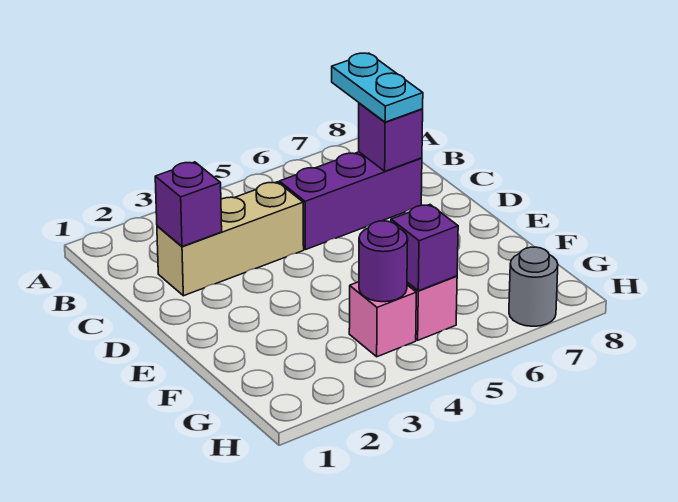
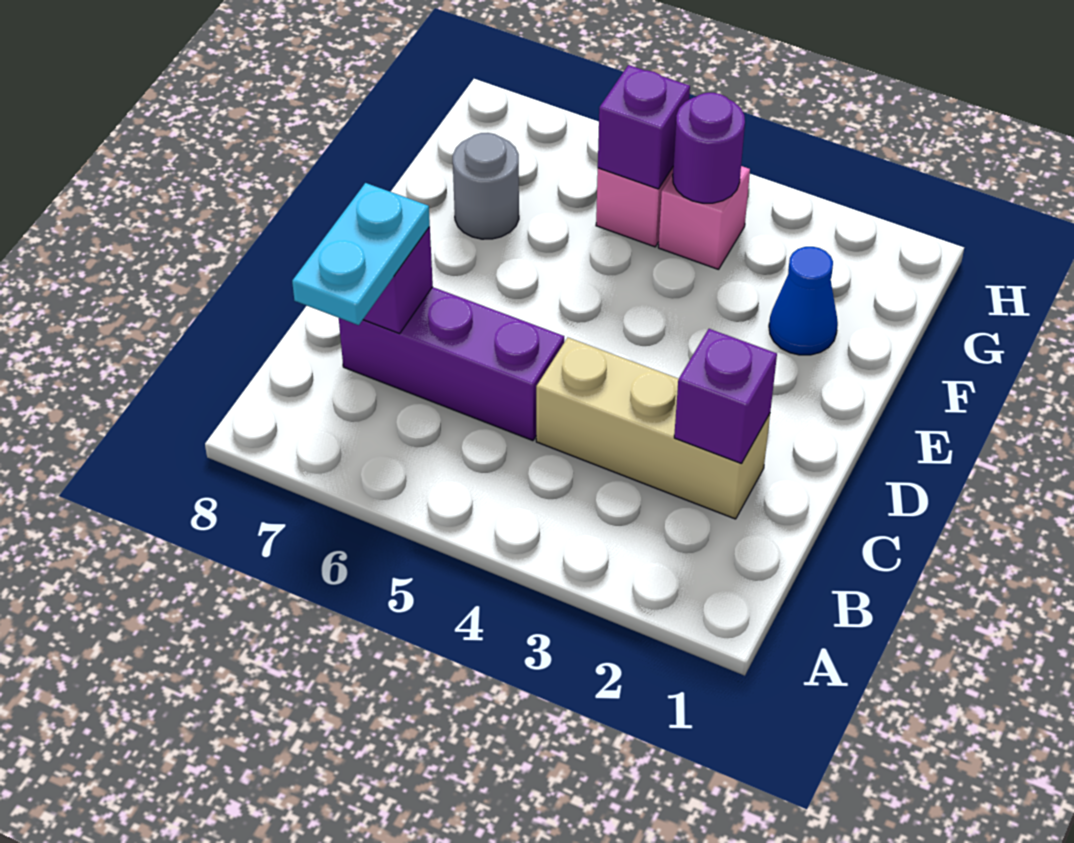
none -> blue 1x1 cone [769,247,838,355]
grey 1x1 round brick [509,247,558,326] -> grey 1x1 round brick moved to [453,133,519,239]

